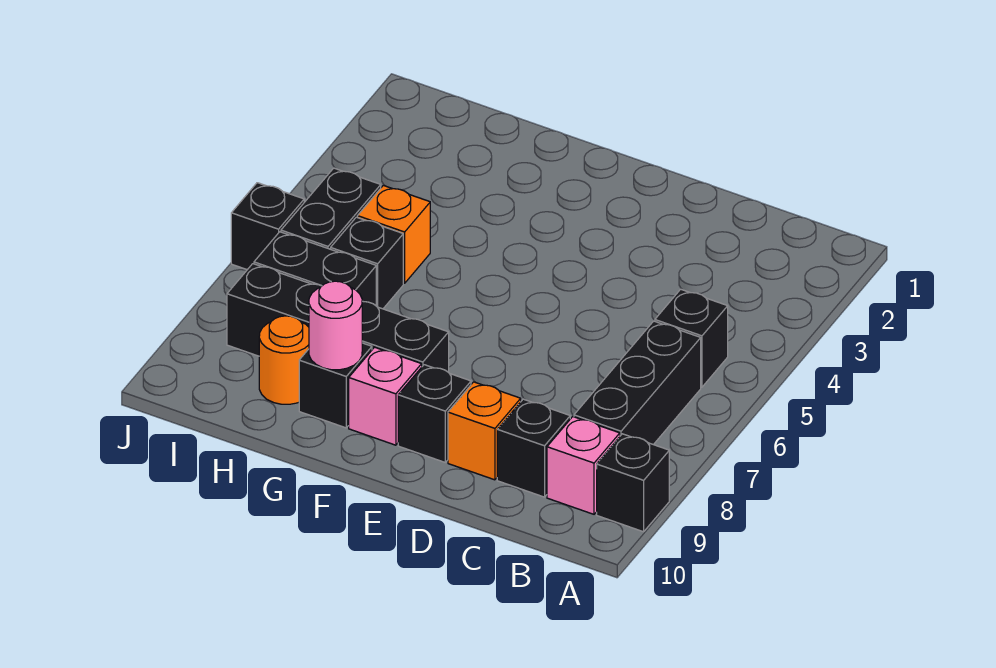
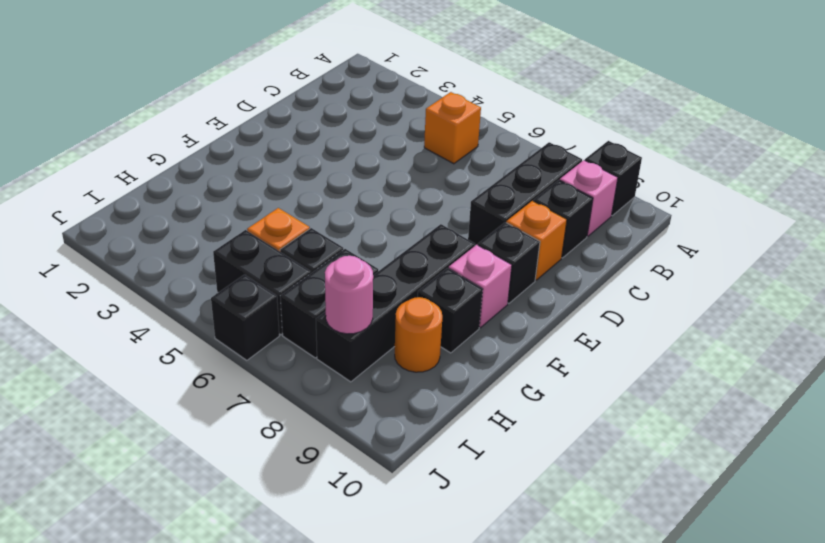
black 1x1 brick [655,289,728,387] -> orange 1x1 brick [424,92,481,164]
black 1x3 brick [574,321,701,445] -> black 1x3 brick turned to [468,142,582,246]
pink 1x1 round brick [309,281,362,370] -> pink 1x1 round brick moved to [325,256,373,334]

